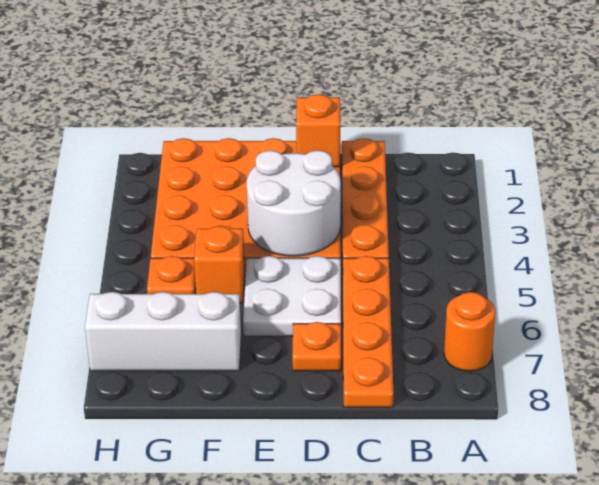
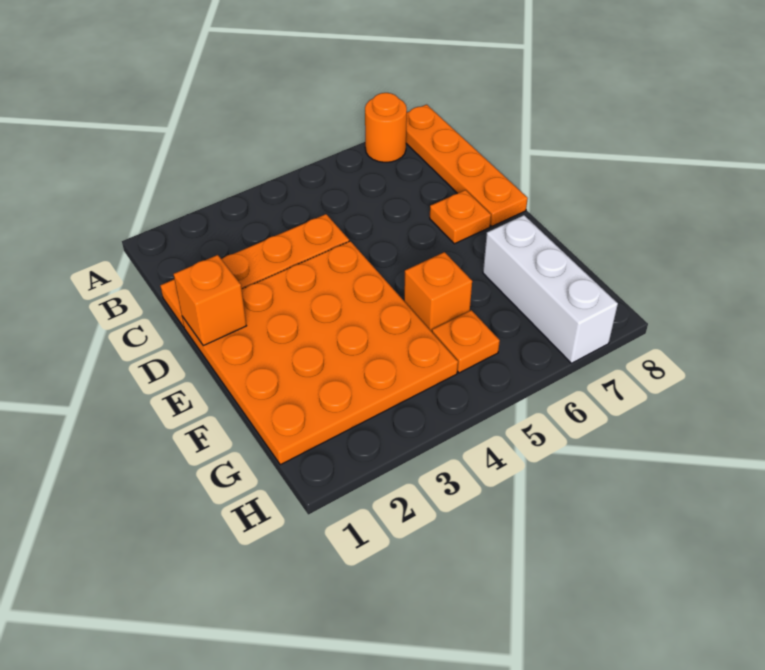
orange 1x4 plate [343,256,393,408] -> orange 1x4 plate turned to [406,105,528,226]
white 2x2 round brick [247,150,341,256] -> none
white 2x2 plate [243,256,341,336] -> none

